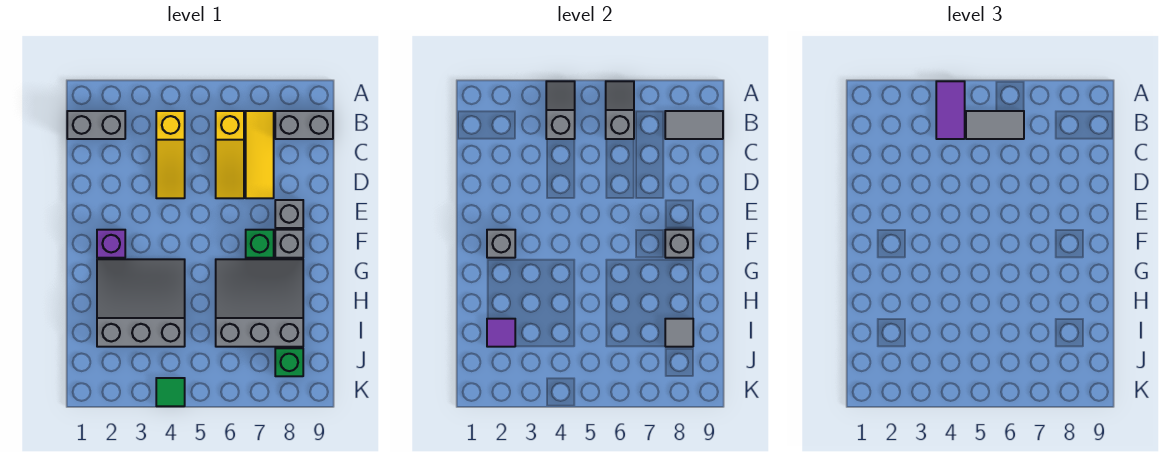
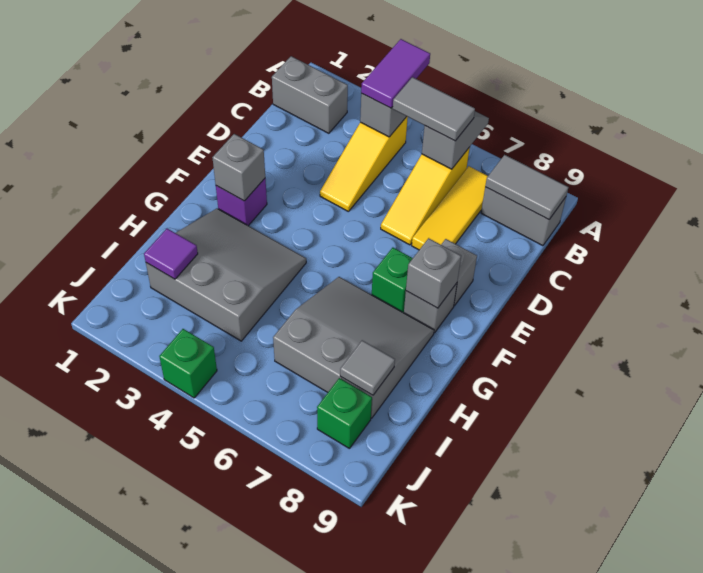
green 1x1 tile [156,378,185,406] -> green 1x1 brick [159,329,217,398]

